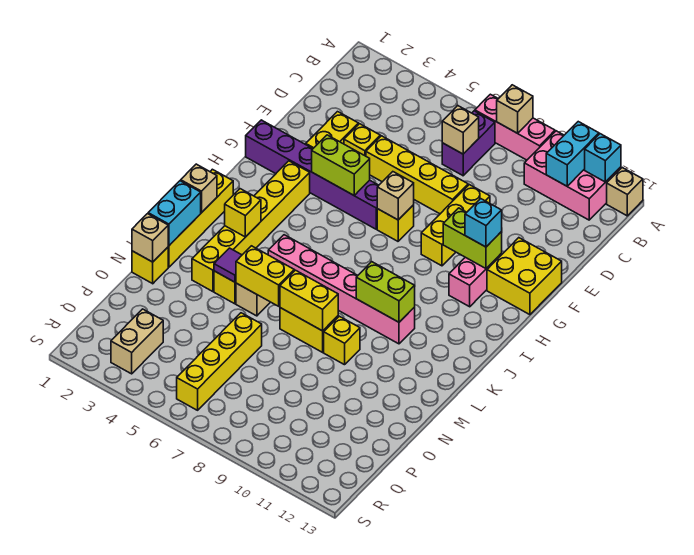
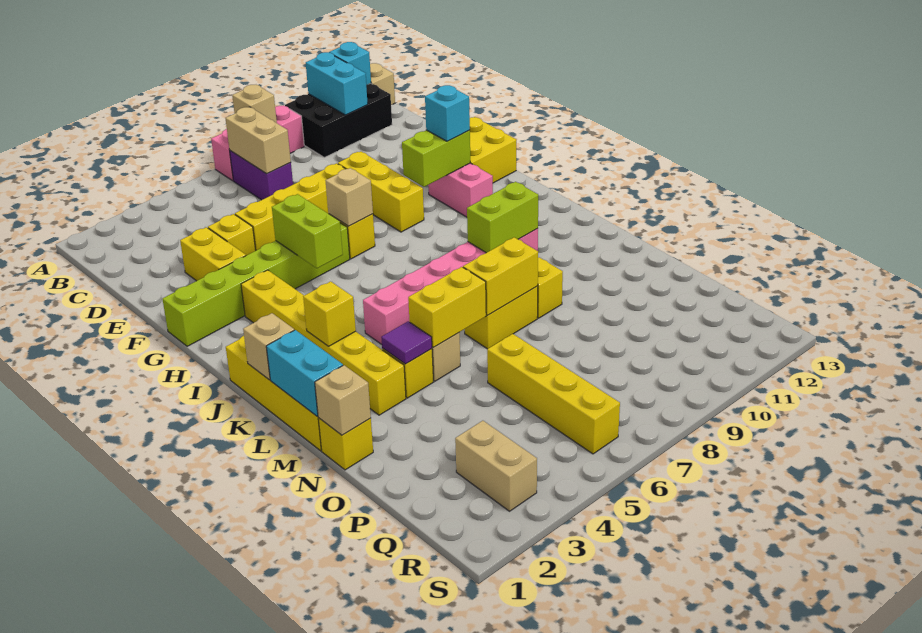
pink 2x3 brick [524,131,621,220] -> black 2x3 brick [285,84,392,157]
tan 1x1 brick [442,106,479,154] -> tan 1x2 brick [225,107,291,174]
purple 1x6 brick [246,120,379,229] -> lime 1x6 brick [162,223,350,346]
lime 1x2 brick [312,135,370,196] -> lime 1x2 brick turned to [272,194,343,268]

